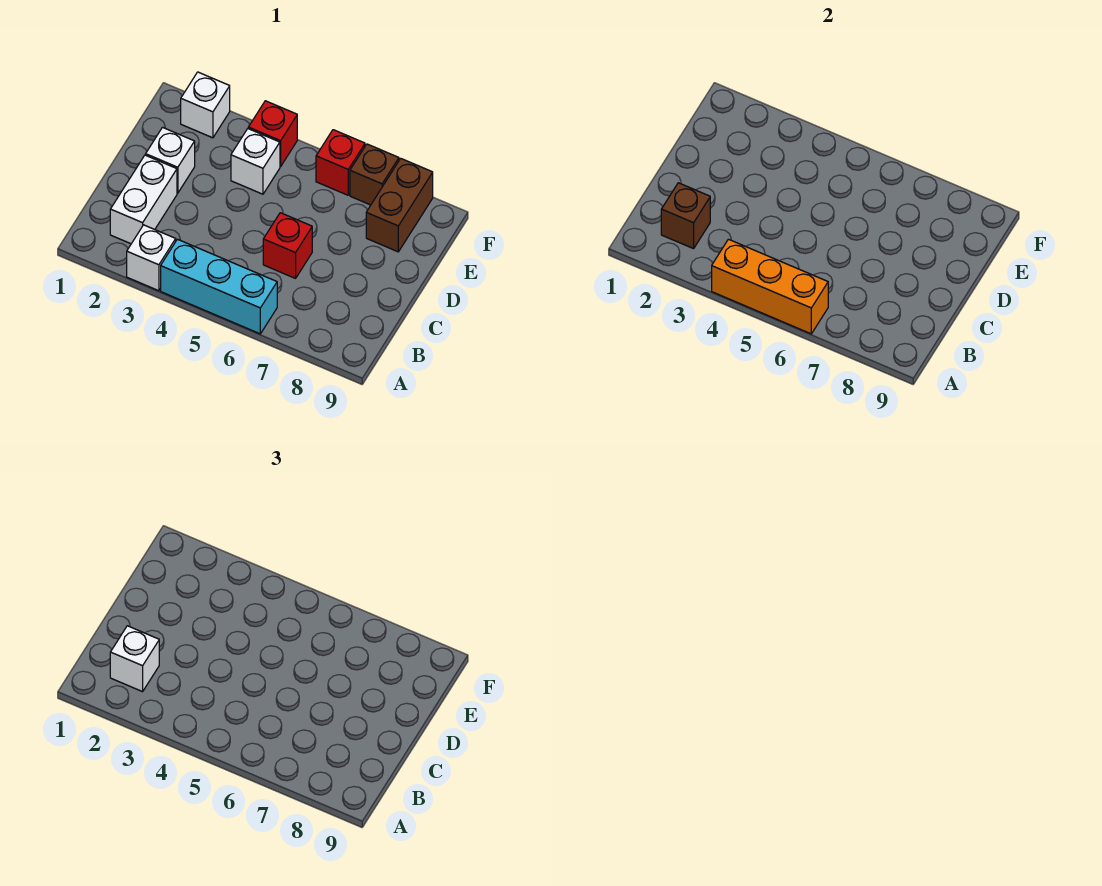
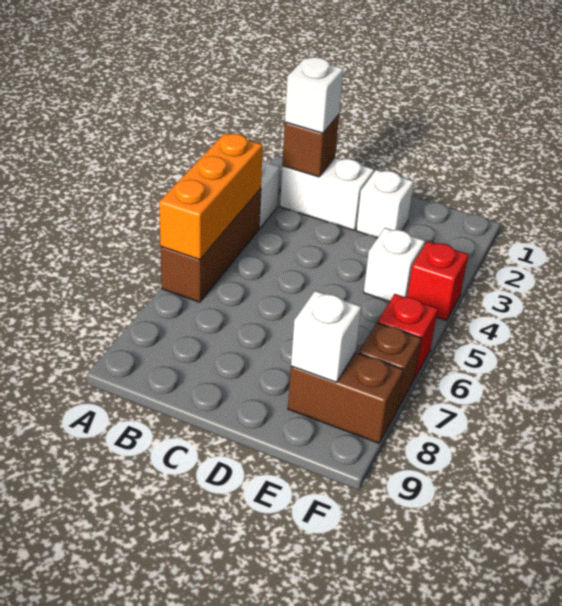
cyan 1x3 brick [161,239,277,334] -> brown 1x3 brick [161,189,261,302]
red 1x1 brick [263,213,312,278] -> none
white 1x1 brick [181,72,230,138] -> white 1x1 brick moved to [291,291,361,382]

